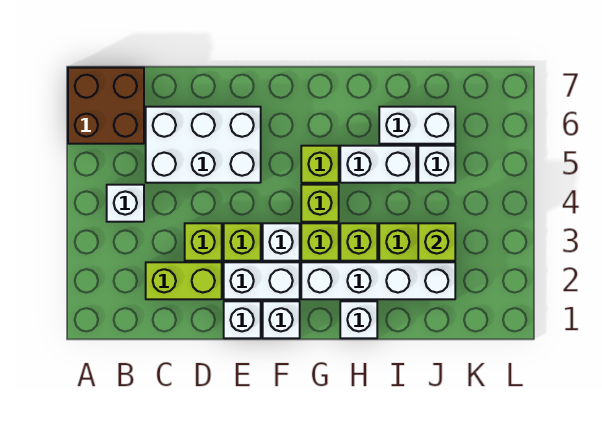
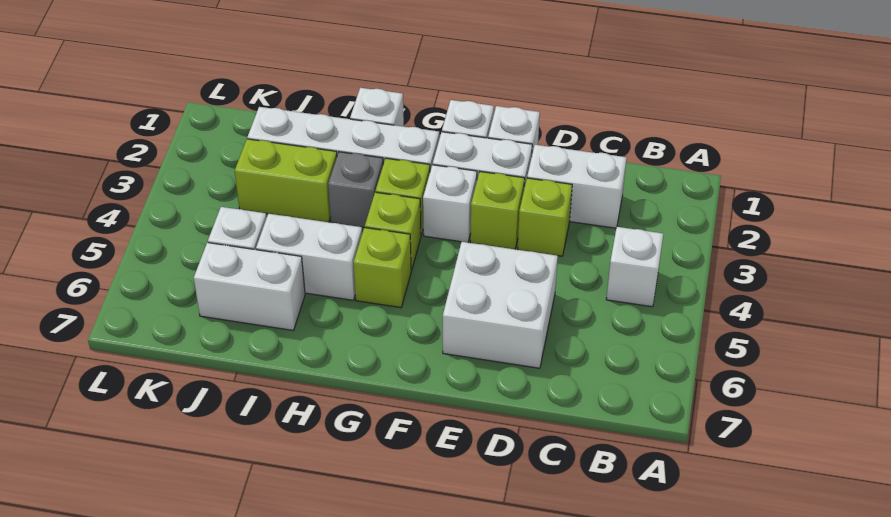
brown 2x2 brick [68,68,144,144] -> none
lime 1x2 brick [146,262,222,299] -> white 1x2 brick [527,145,627,228]
white 2x3 brick [146,107,261,183] -> white 2x2 brick [443,242,558,368]
lime 1x1 brick [340,223,377,261] -> grey 1x1 brick [328,152,383,228]
lime 1x1 brick [418,223,455,261] -> none

